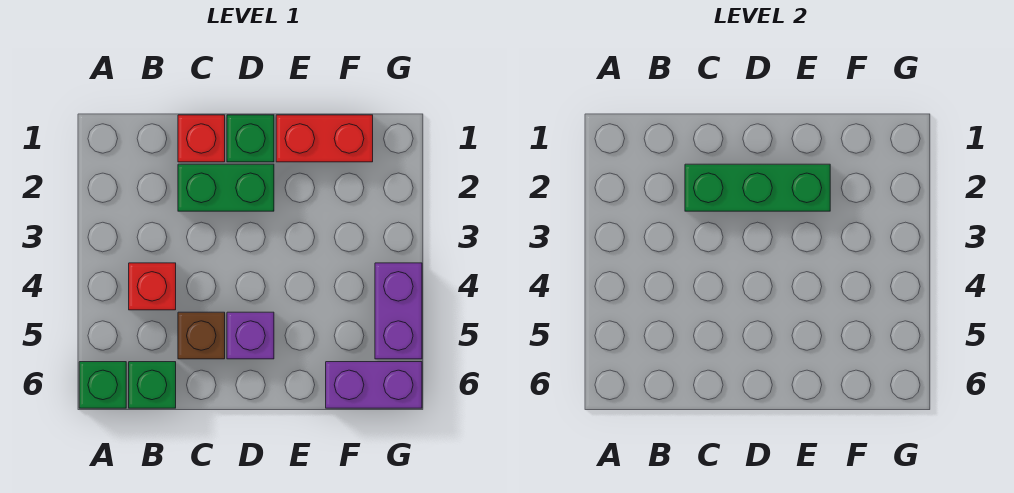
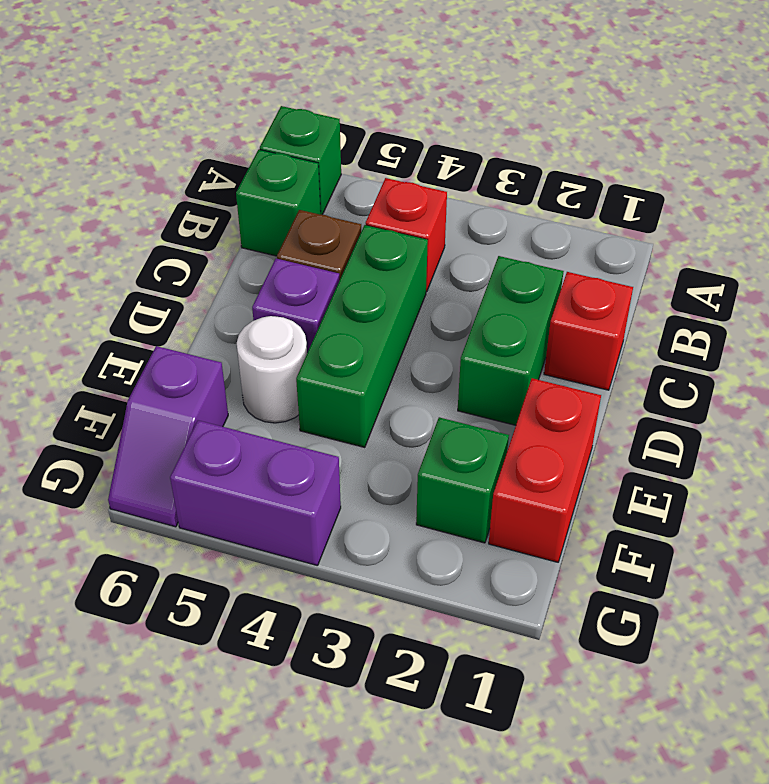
green 1x3 brick [685,164,830,211] -> green 1x3 brick moved to [296,225,428,447]
green 1x1 brick [227,115,274,162] -> green 1x1 brick moved to [416,417,509,543]
none -> white 1x1 round brick [237,316,307,423]
purple 1x2 brick [326,362,422,408] -> purple 1x2 slope [108,346,228,527]

